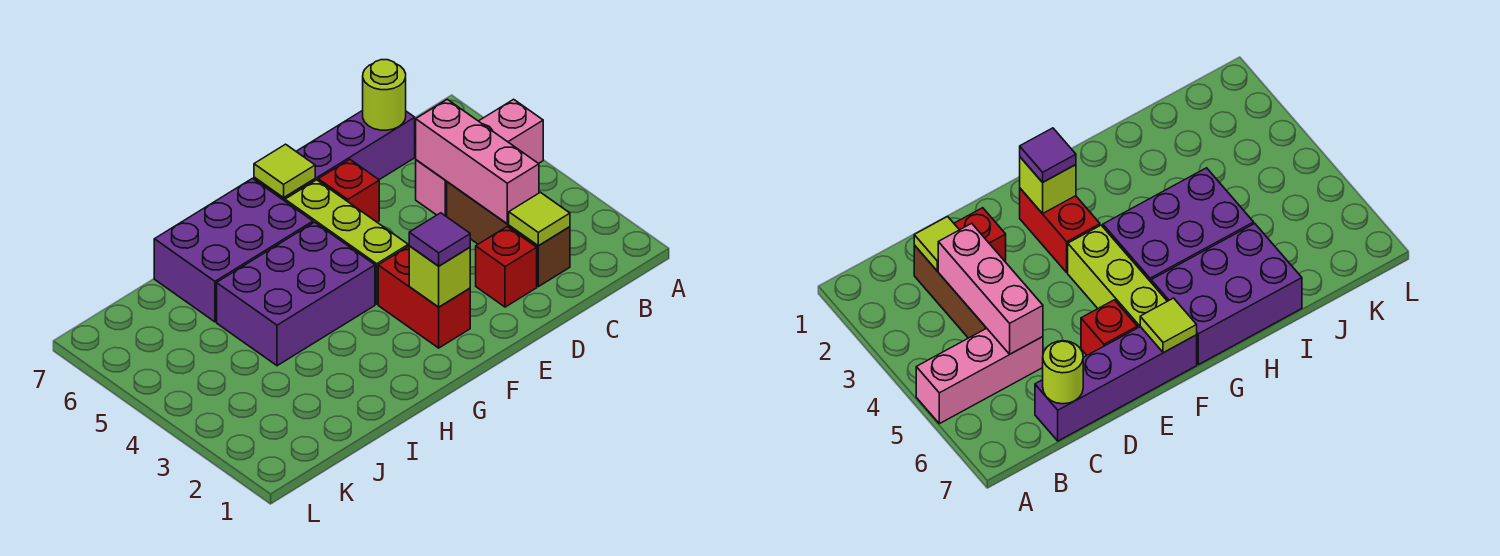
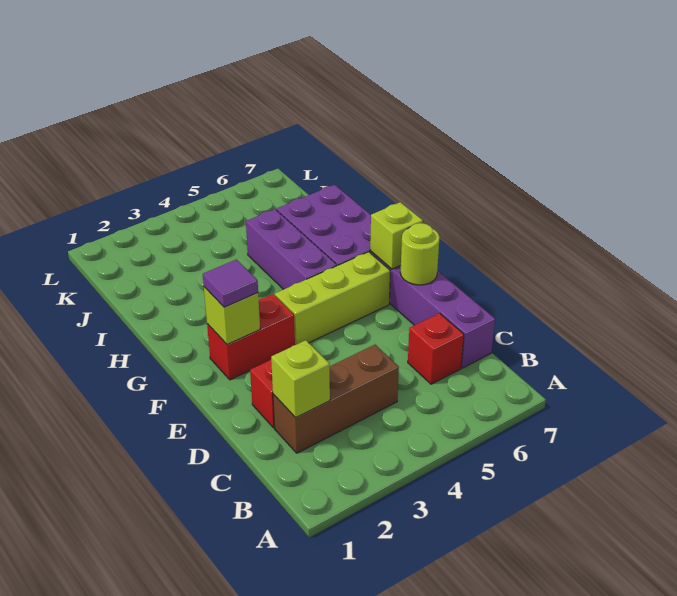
pink 1x3 brick [416,99,543,217] -> none
lime 1x1 tile [509,192,570,246] -> lime 1x1 brick [271,340,330,418]
pink 1x3 brick [416,99,539,224] -> none
lime 1x1 round brick [363,60,406,130] -> lime 1x1 round brick moved to [400,223,440,285]
red 1x1 brick [318,159,379,222] -> red 1x1 brick moved to [408,313,464,384]
lime 1x1 tile [254,144,315,197] -> lime 1x1 brick [370,202,423,269]
purple 2x3 brick [217,222,375,366] -> purple 1x3 brick [246,209,337,290]

